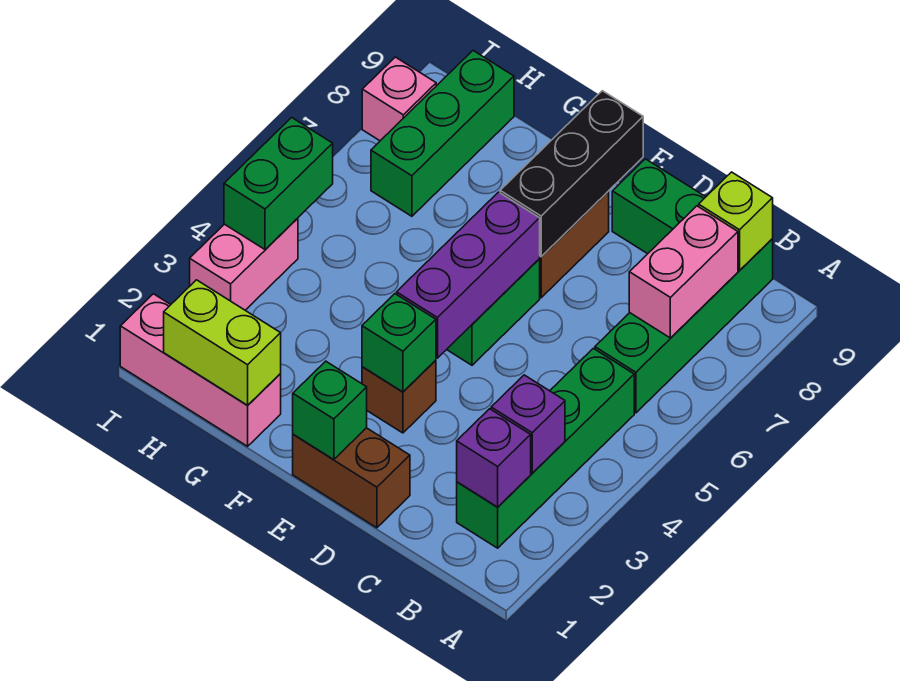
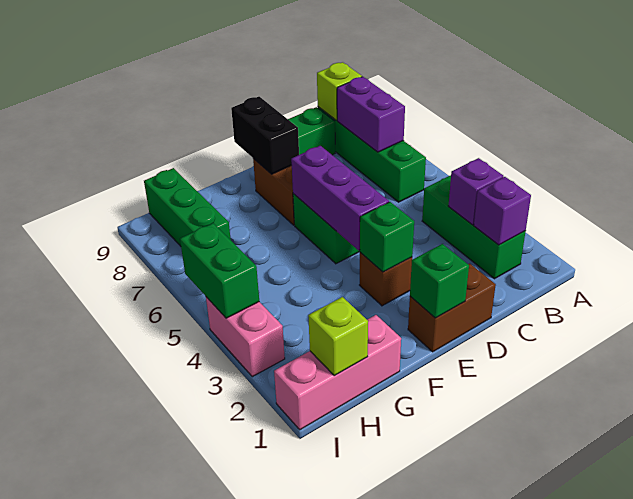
green 1x4 brick [457,348,634,548] -> green 1x3 brick [422,175,526,279]
pink 1x2 brick [629,206,738,338] -> purple 1x2 brick [337,77,405,152]
black 1x3 brick [500,91,643,257] -> black 1x2 brick [231,97,299,174]
lime 1x2 brick [164,280,281,405] -> lime 1x1 brick [308,297,368,376]
pink 1x1 brick [362,57,436,141] -> none

